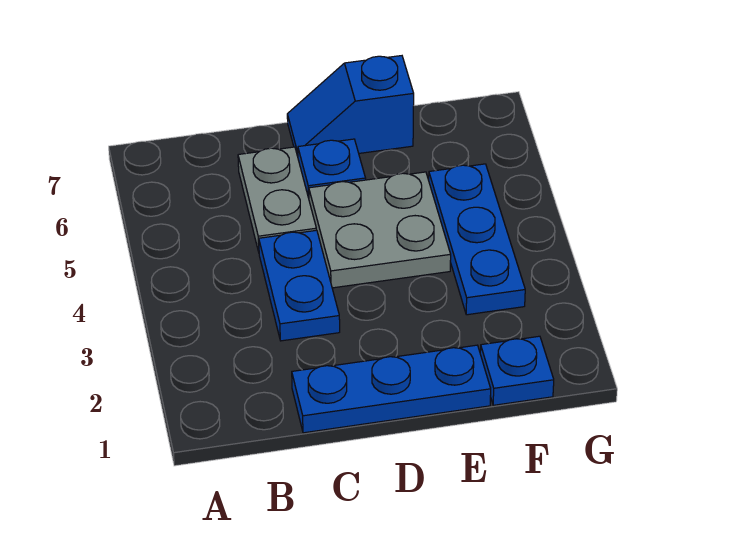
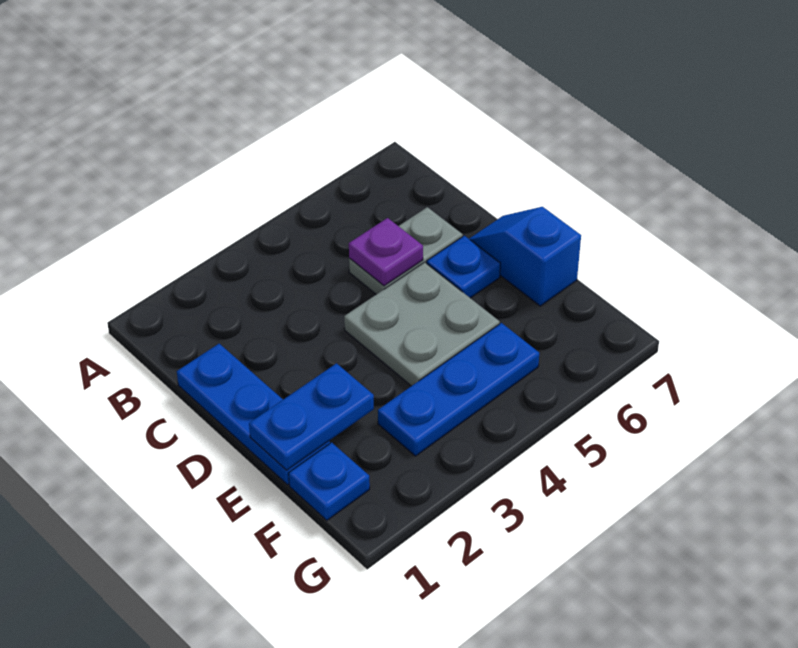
blue 1x2 plate [259,230,340,341] -> blue 1x2 plate moved to [249,363,374,470]
none -> purple 1x1 plate [349,218,423,286]

